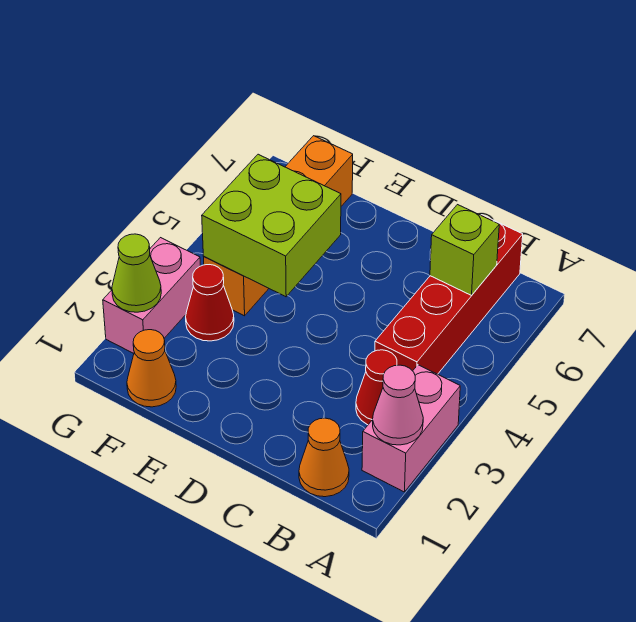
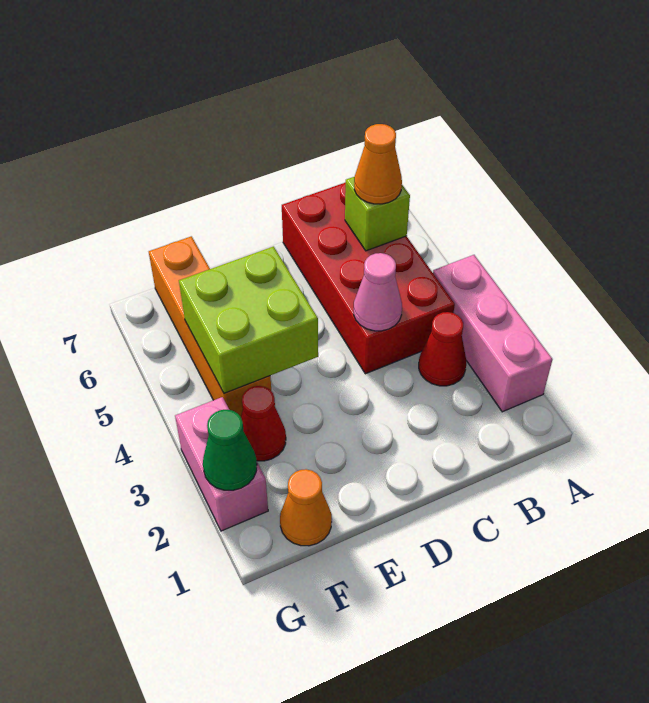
pink 1x2 brick [362,365,460,492] -> pink 1x3 brick [433,255,553,412]
pink 1x1 cone [373,365,423,445] -> pink 1x1 cone moved to [354,253,402,331]
orange 1x1 cone [299,418,349,497] -> orange 1x1 cone moved to [354,124,402,204]
red 1x4 brick [375,215,523,374] -> red 2x4 brick [282,182,455,374]
lime 1x1 cone [112,234,161,312] -> green 1x1 cone [203,410,257,490]

